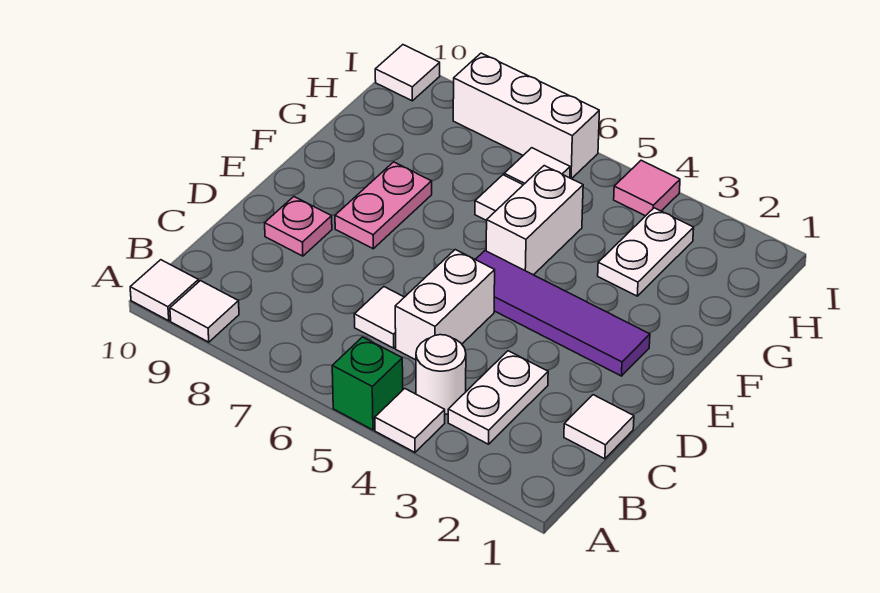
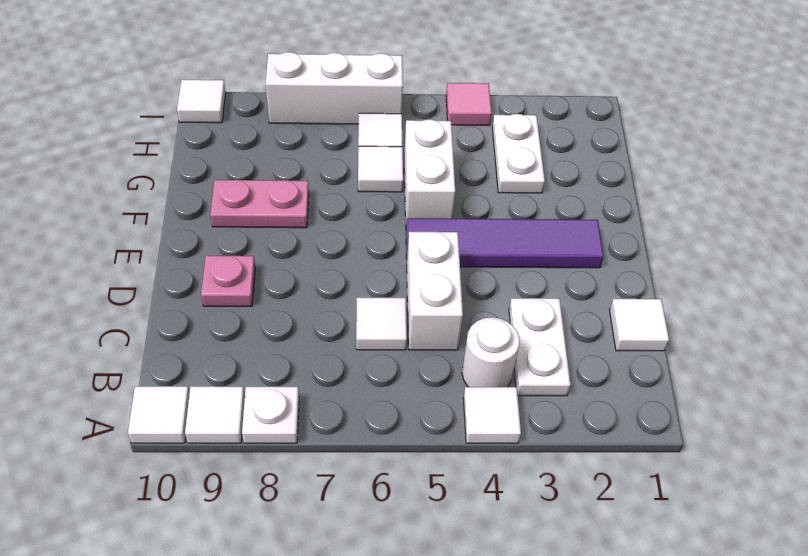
green 1x1 brick [332,337,403,430] -> none
none -> white 1x1 plate [242,387,299,443]
pink 1x2 plate [335,162,432,249] -> pink 1x2 plate turned to [210,180,309,228]

